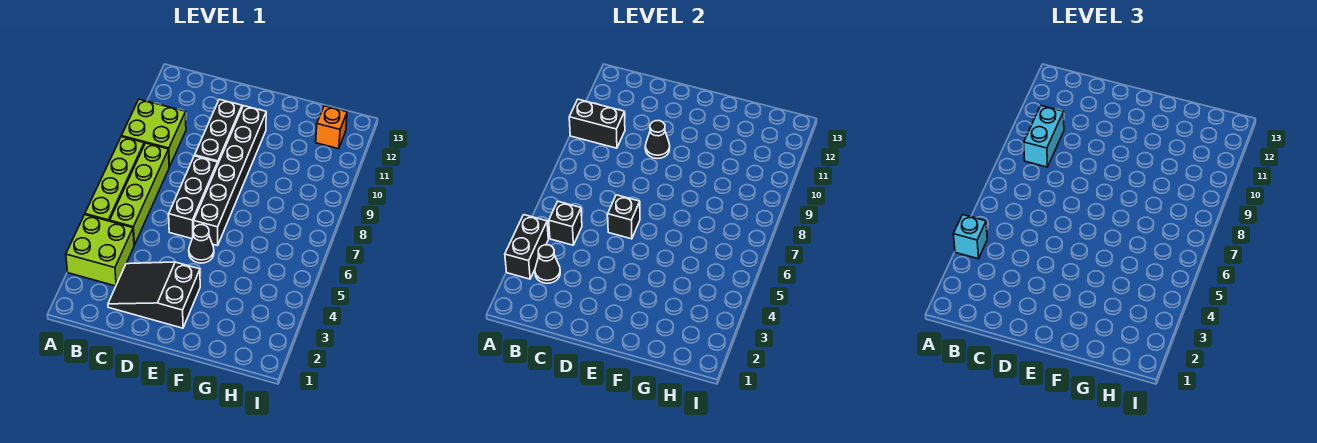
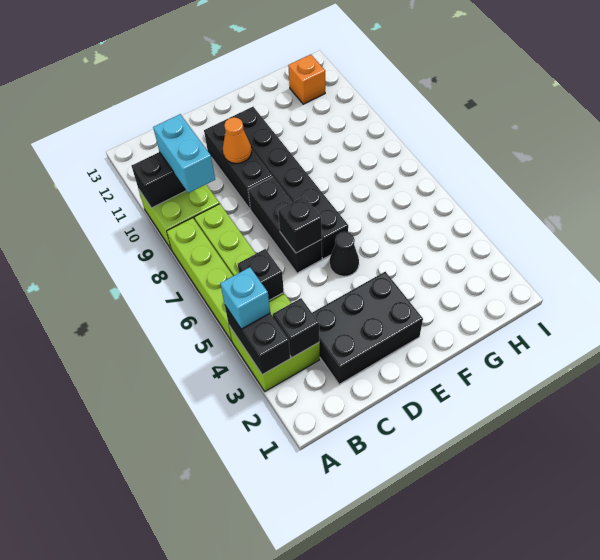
black 1x1 cone [535,245,560,283] -> black 1x1 brick [273,298,319,357]
black 2x3 slope [108,262,200,328] -> black 2x3 brick [312,272,423,384]
black 1x1 cone [645,121,670,159] -> orange 1x1 cone [223,117,252,163]

